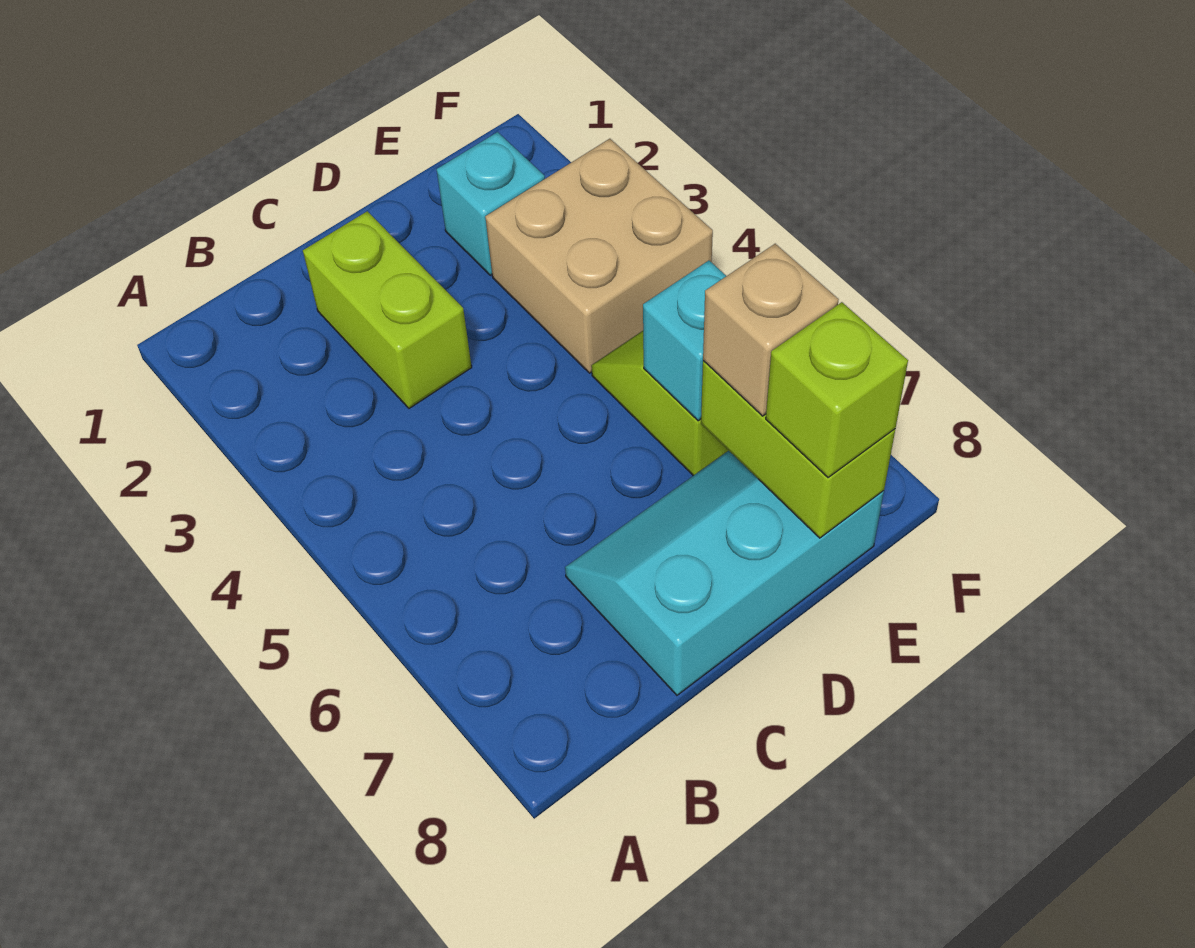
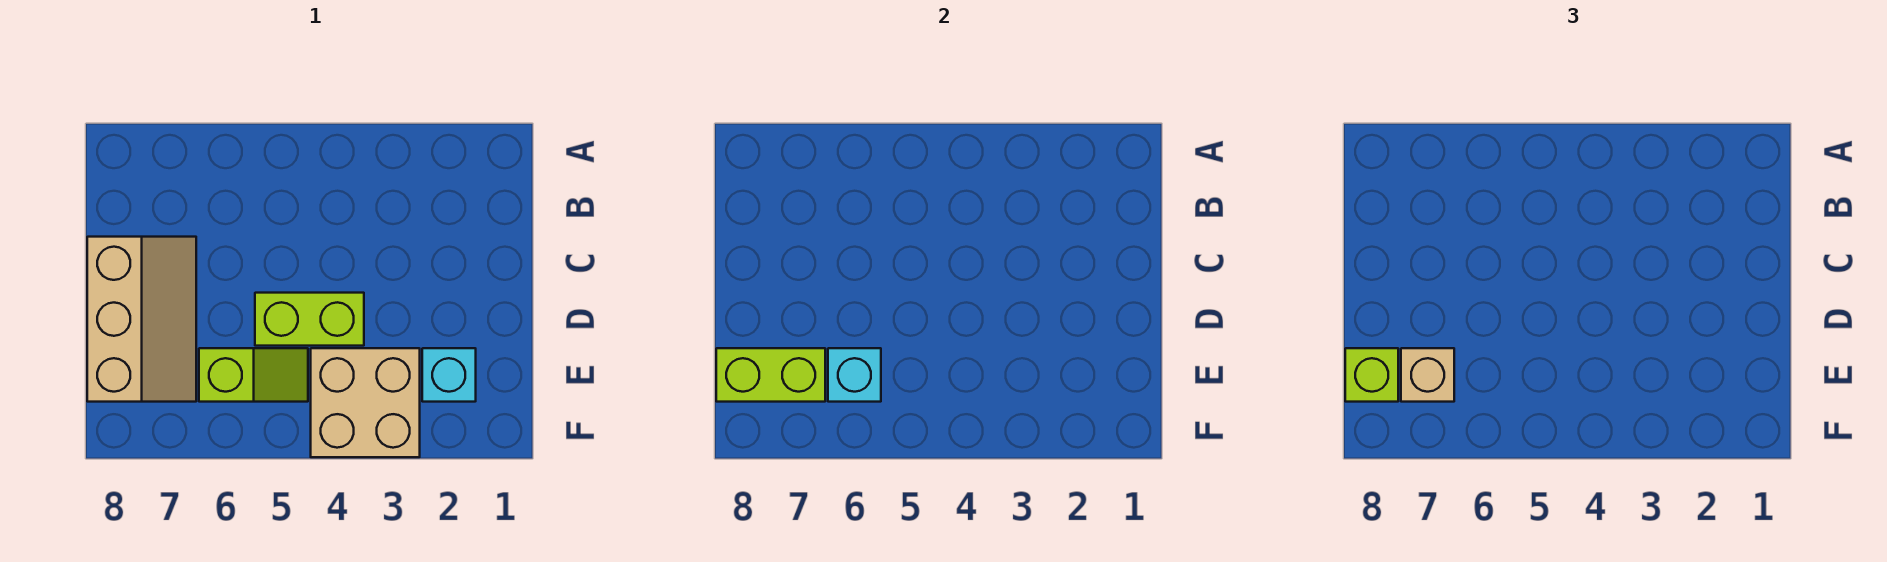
lime 1x2 brick [303,211,472,408] -> lime 1x2 brick moved to [255,293,364,346]
cyan 2x3 slope [565,451,884,695] -> tan 2x3 slope [87,237,196,402]

